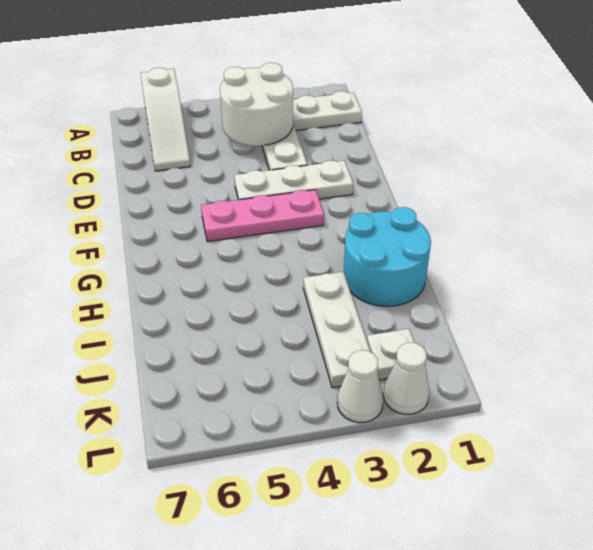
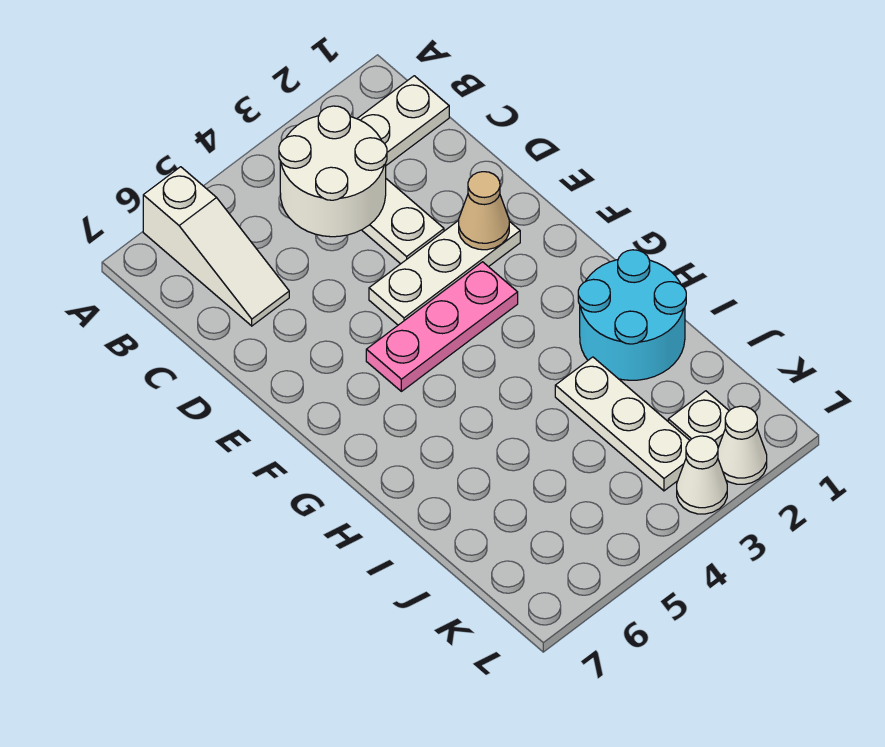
none -> tan 1x1 cone [459,172,509,250]

